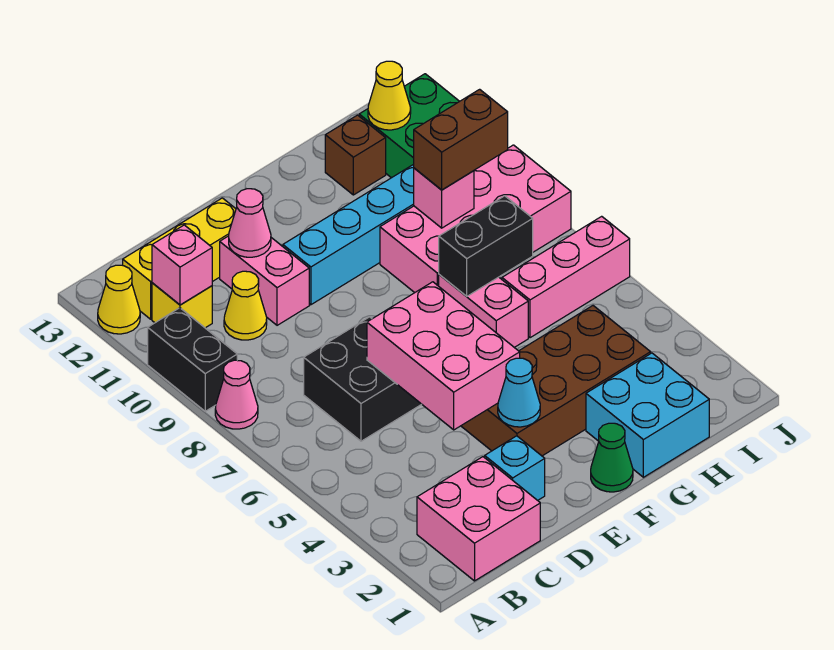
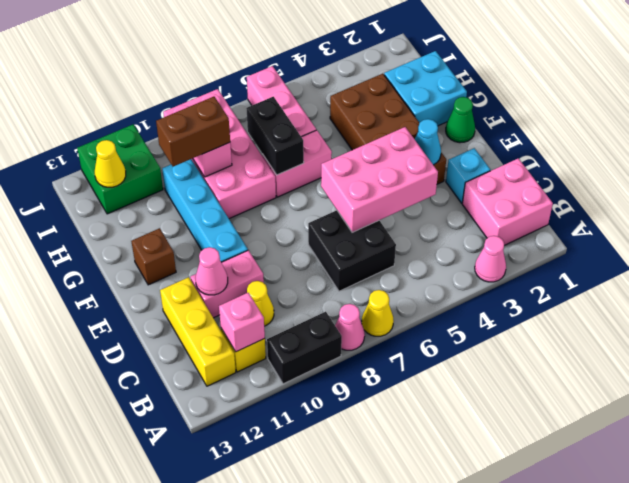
none -> pink 1x1 cone [475,236,506,282]
yellow 1x1 cone [98,265,140,334] -> yellow 1x1 cone moved to [362,290,394,336]
brown 1x2 brick [414,89,508,190] -> brown 1x2 brick turned to [156,97,230,167]
brown 1x1 brick [325,115,386,195] -> brown 1x1 brick moved to [131,228,176,285]

